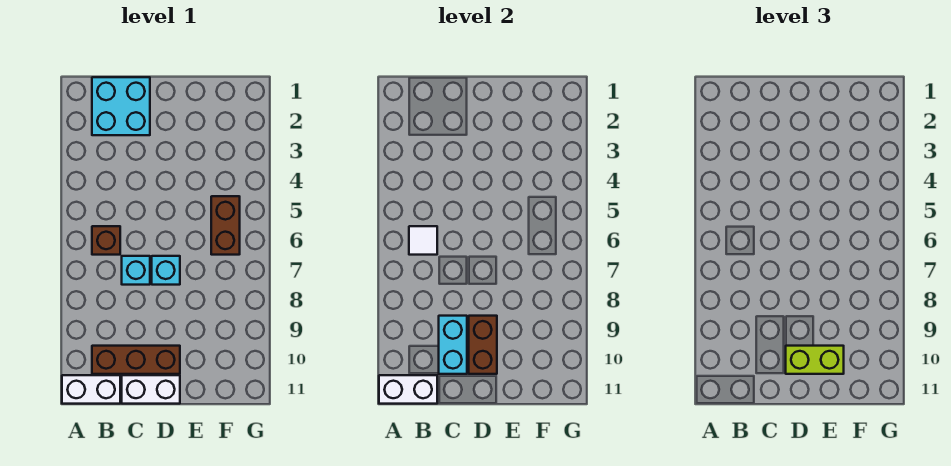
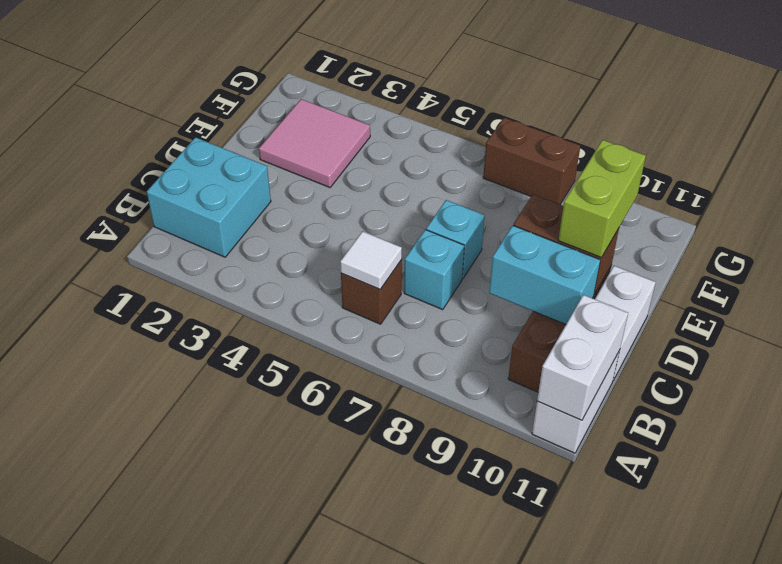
none -> pink 2x2 tile [259,99,370,187]
brown 1x2 brick [211,196,240,255] -> brown 1x2 brick moved to [483,118,580,204]

